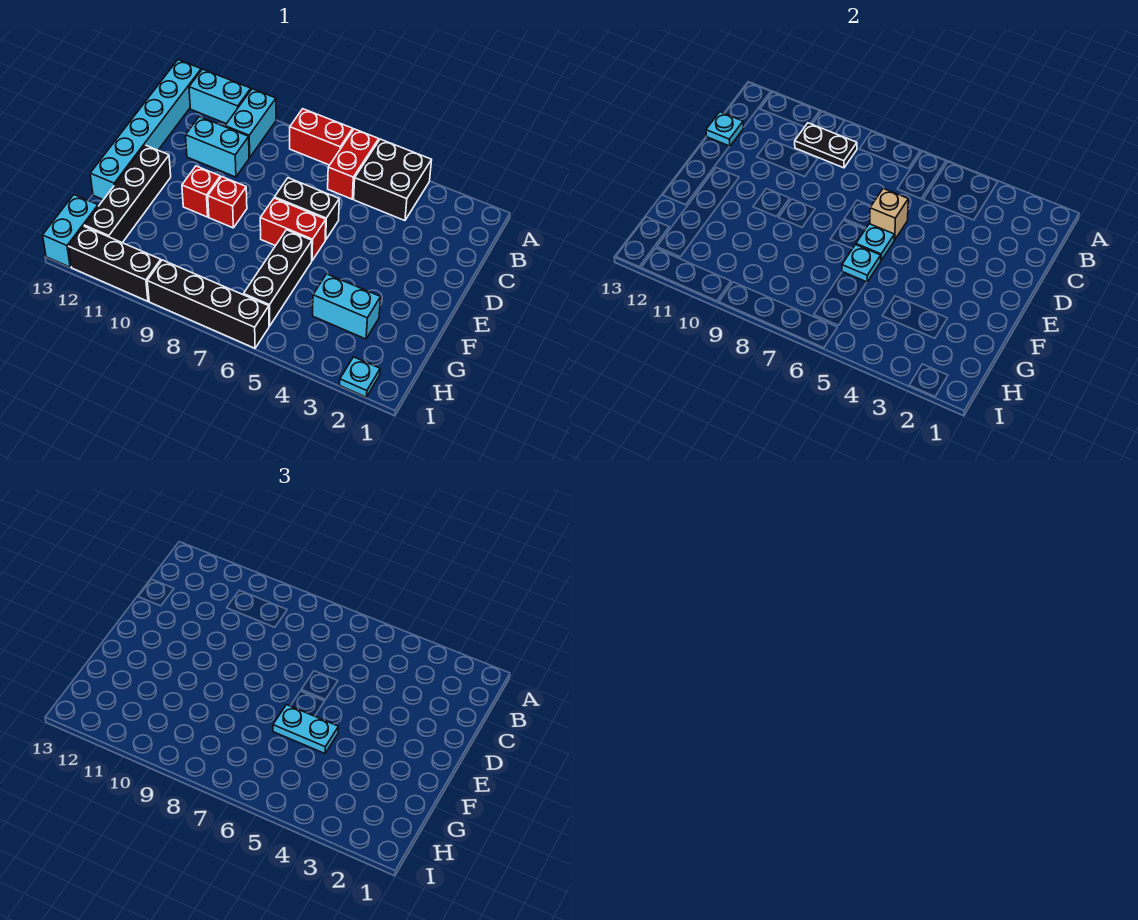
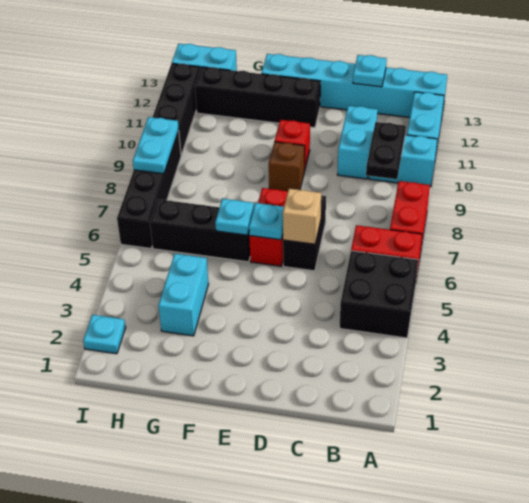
red 1x1 brick [208,177,247,228] -> brown 1x1 brick [269,142,305,191]
cyan 1x2 plate [273,705,338,754] -> cyan 1x2 plate moved to [133,117,179,174]

